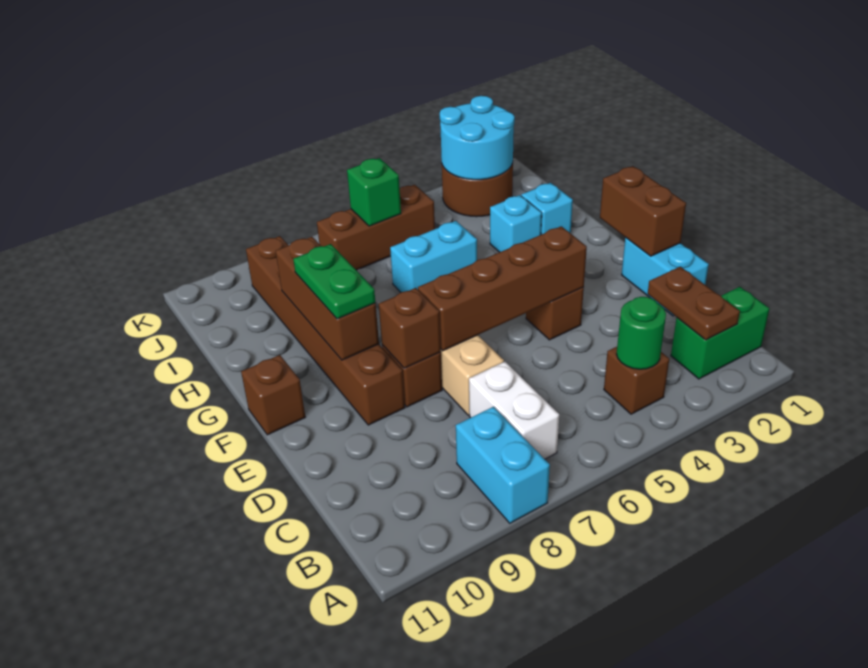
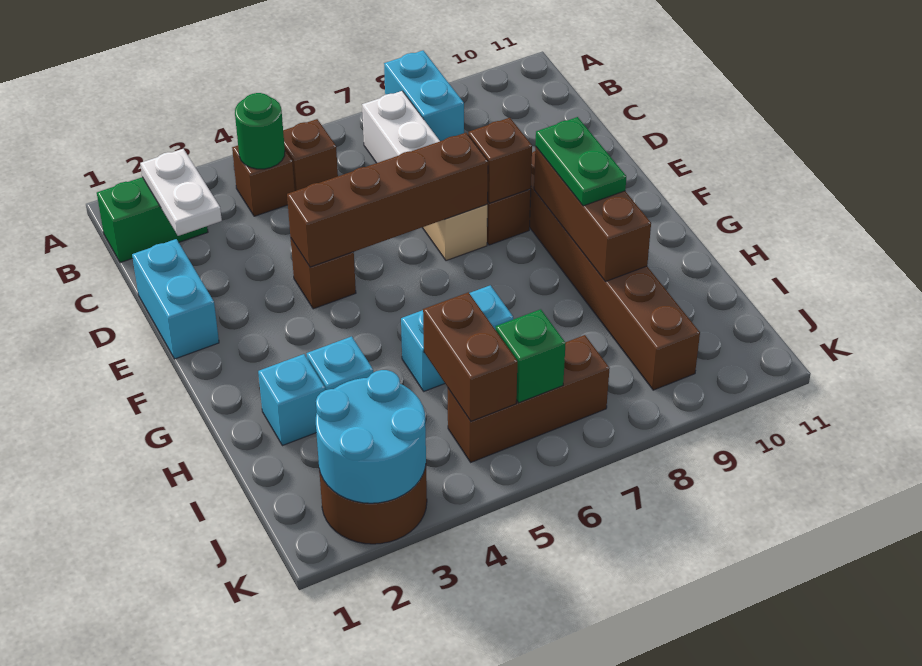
brown 1x2 plate [648,267,740,340] -> white 1x2 plate [140,149,222,236]
brown 1x2 brick [600,166,686,256] -> brown 1x2 brick moved to [423,292,517,421]
brown 1x1 brick [241,355,305,435] -> brown 1x1 brick moved to [283,119,338,191]

